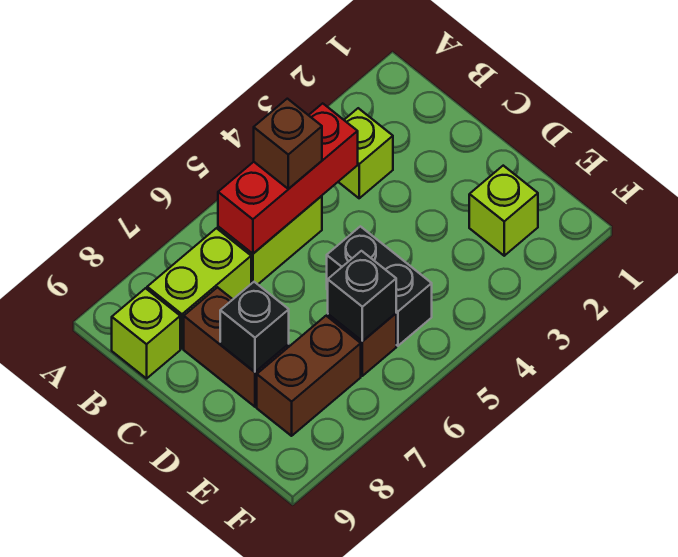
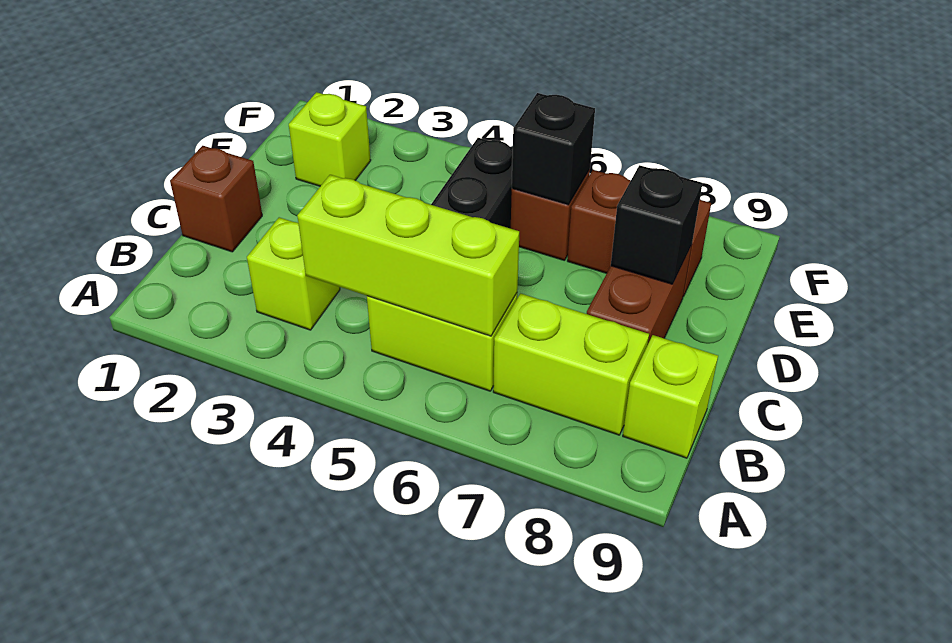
red 1x3 brick [218,103,358,254] -> lime 1x3 brick [297,175,519,336]
brown 1x1 brick [254,99,322,189] -> brown 1x1 brick moved to [170,146,262,252]

